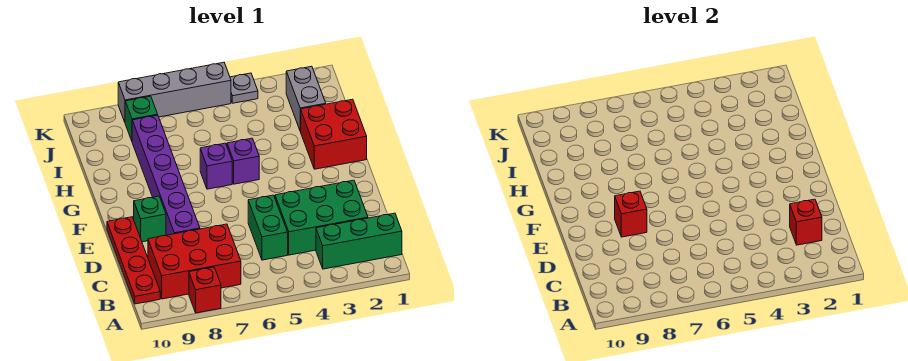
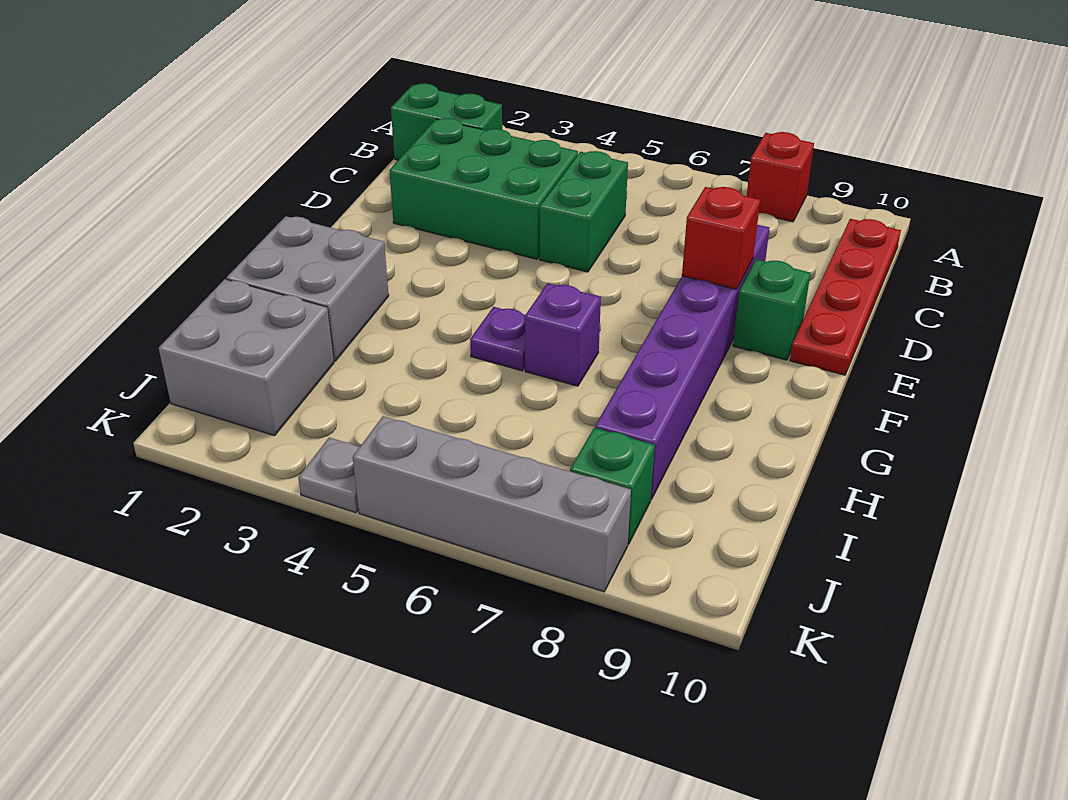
green 1x3 brick [316,213,402,269] -> green 1x2 brick [391,83,502,160]
red 2x3 brick [148,224,241,299] -> none
red 1x1 brick [790,199,822,245] -> none
red 2x2 brick [301,99,367,169] -> grey 2x2 brick [226,216,389,361]
purple 1x1 brick [227,138,259,184] -> purple 1x1 plate [470,307,525,371]
grey 1x2 brick [286,66,326,131] -> grey 2x2 brick [159,279,334,436]

